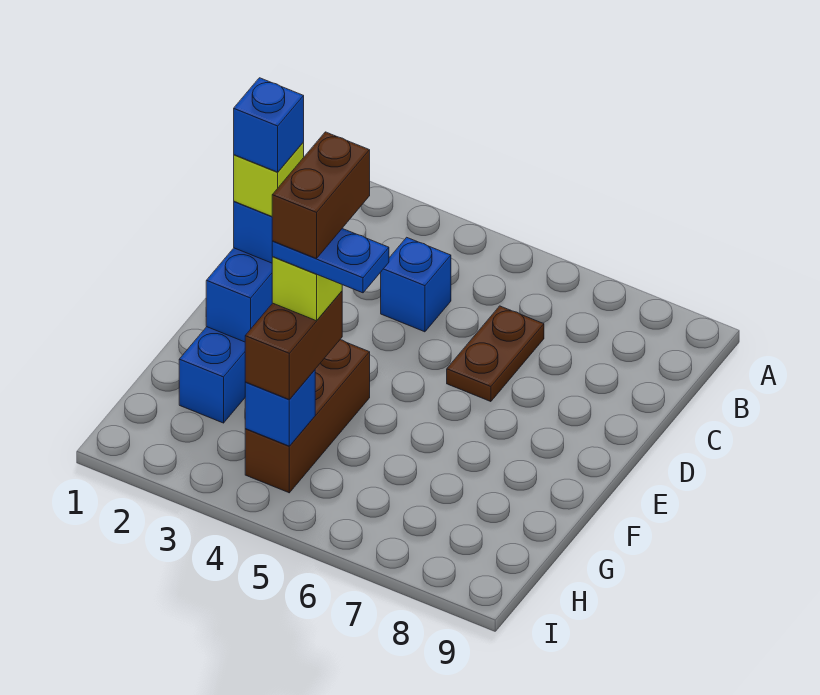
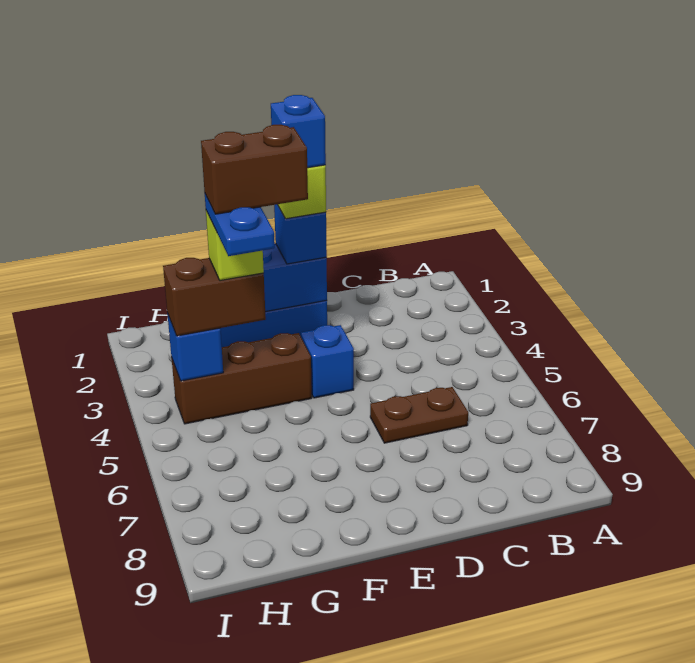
blue 1x1 brick [381,237,451,332] -> blue 1x1 brick moved to [301,325,354,398]

